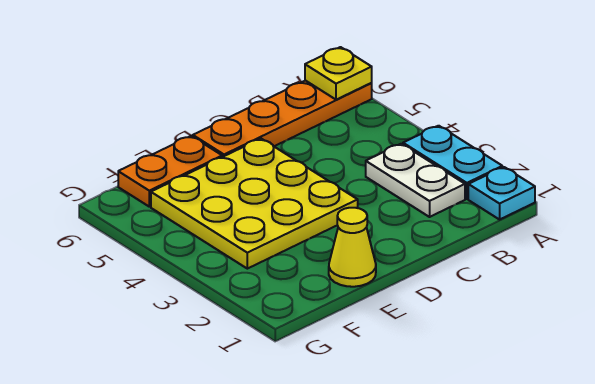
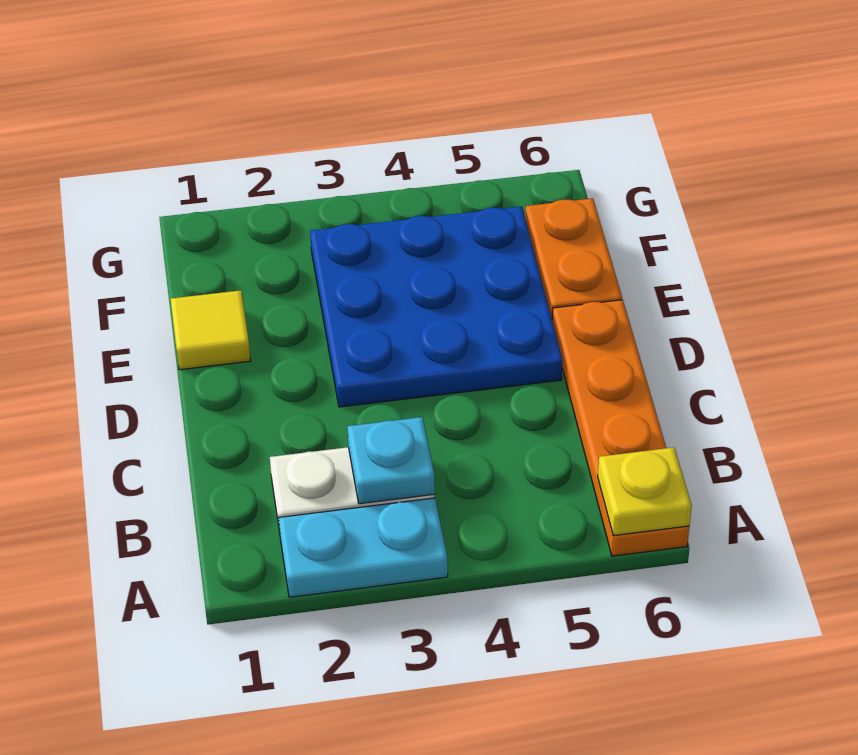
cyan 1x1 plate [468,167,535,219] -> cyan 1x1 plate moved to [347,417,435,504]
yellow 3x3 plate [151,139,358,269] -> blue 3x3 plate [310,206,563,407]
yellow 1x1 cone [329,208,376,287] -> yellow 1x1 tile [171,290,251,370]

